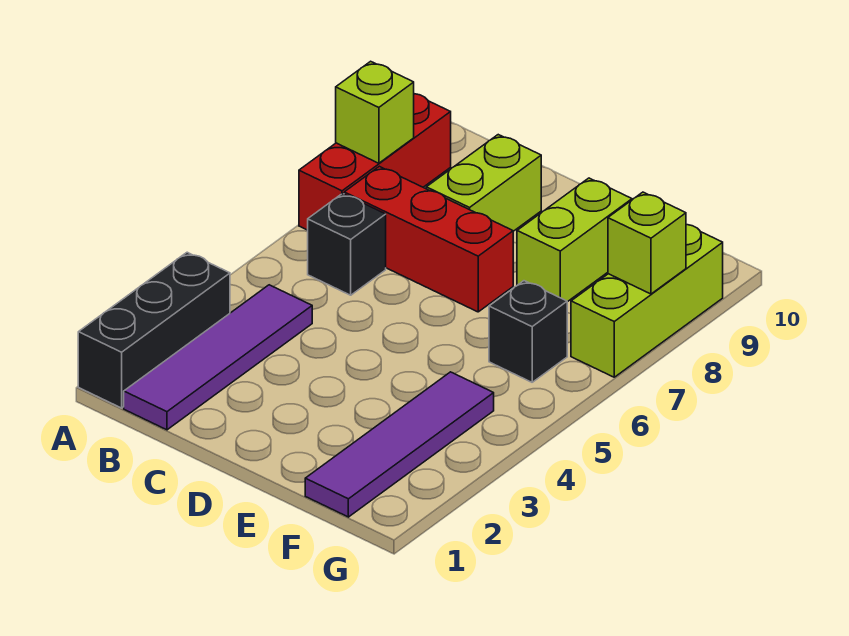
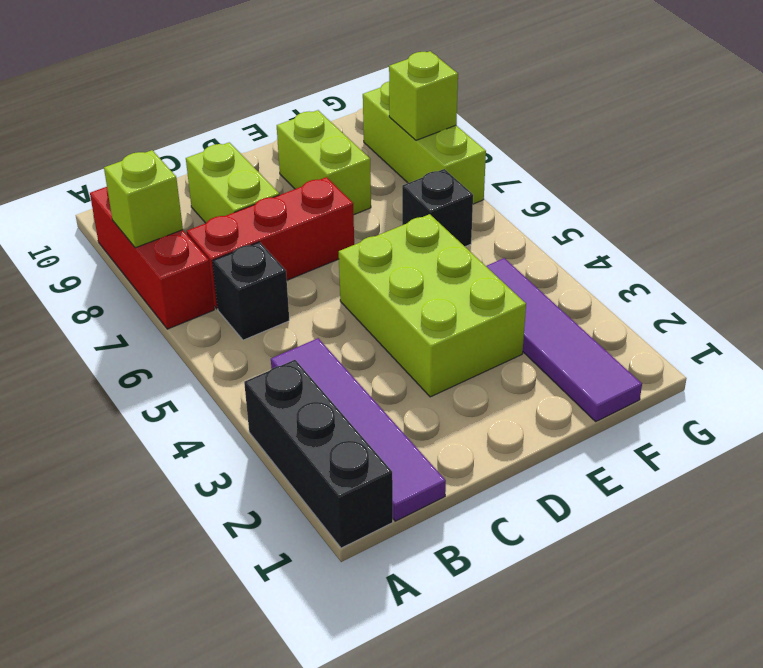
none -> lime 2x3 brick [339,214,526,397]

